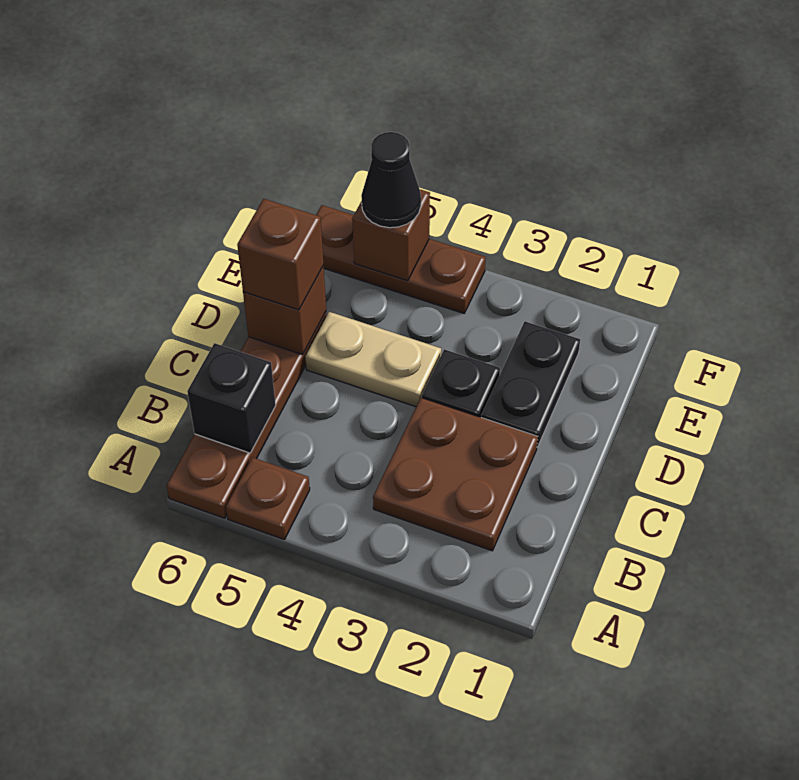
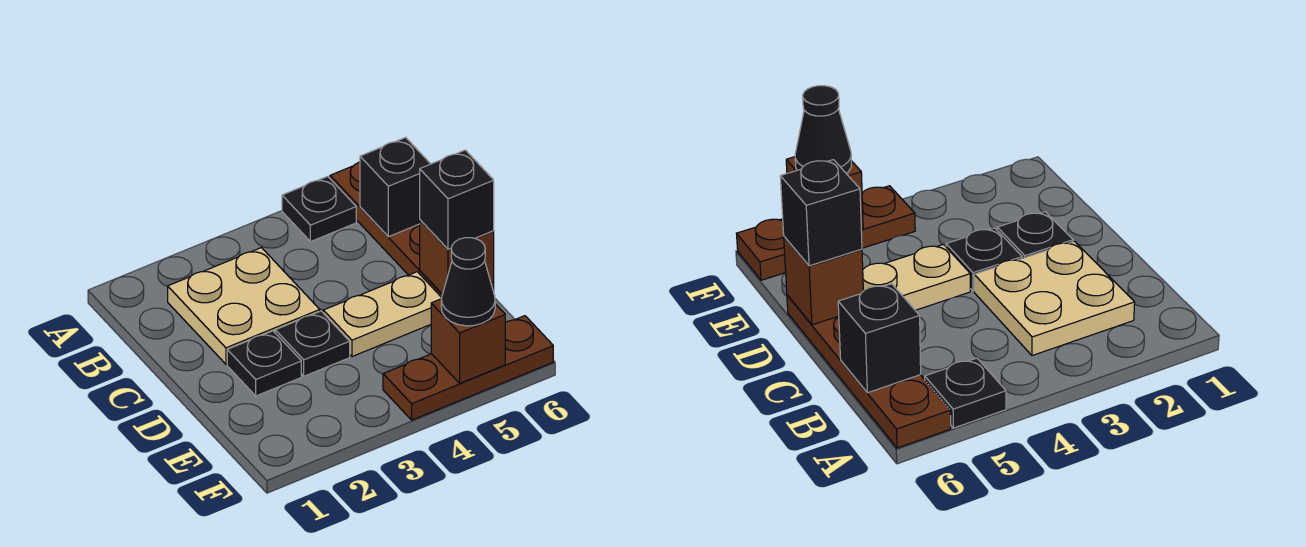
brown 1x1 plate [226,457,310,540] -> black 1x1 plate [282,176,356,242]
brown 2x2 plate [373,398,538,551] -> tan 2x2 plate [168,248,320,364]
black 1x2 plate [481,321,580,447] -> black 1x1 plate [227,331,301,396]
brown 1x1 brick [237,199,323,310] -> black 1x1 brick [420,150,494,249]

